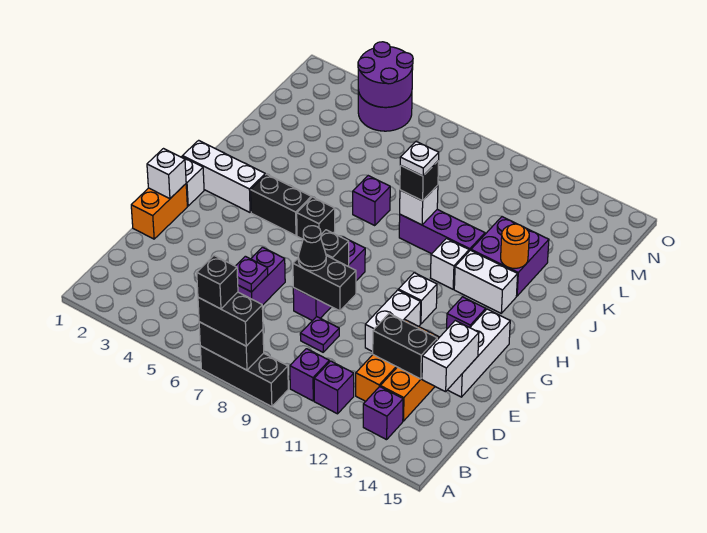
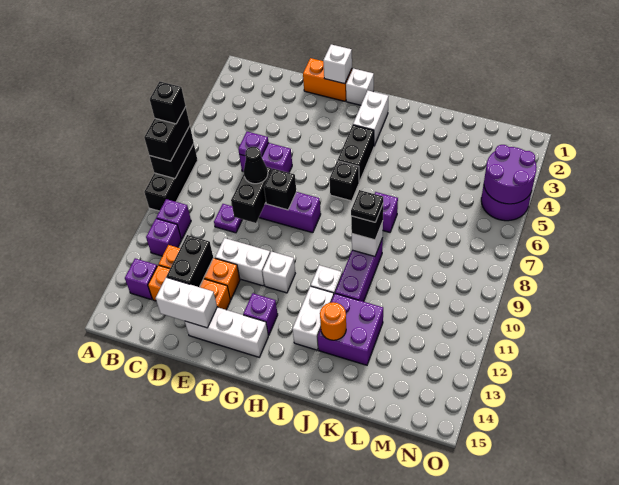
white 1x3 brick [182,140,265,212] -> white 1x2 brick [353,91,389,146]
white 1x1 plate [400,142,439,176] -> black 1x1 plate [351,190,383,222]

